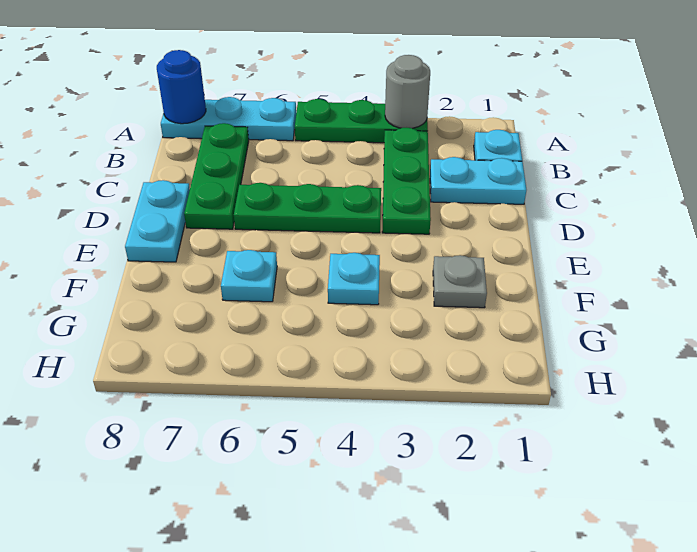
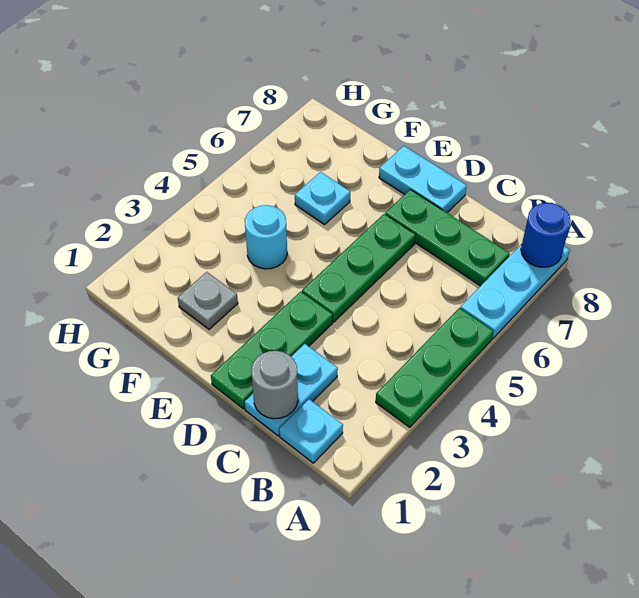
grey 1x1 round brick [385,55,430,128] -> grey 1x1 round brick moved to [251,351,298,419]
green 1x3 plate [382,128,431,234] -> green 1x3 plate turned to [211,292,333,409]
cyan 1x1 plate [328,253,380,305] -> cyan 1x1 round brick [245,205,287,269]

